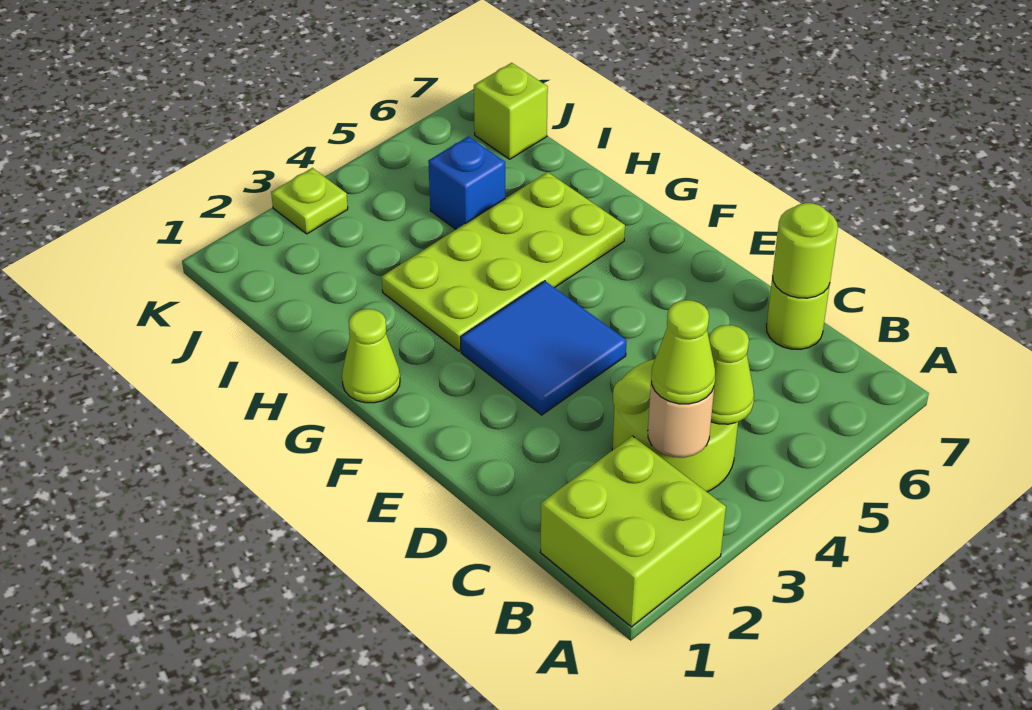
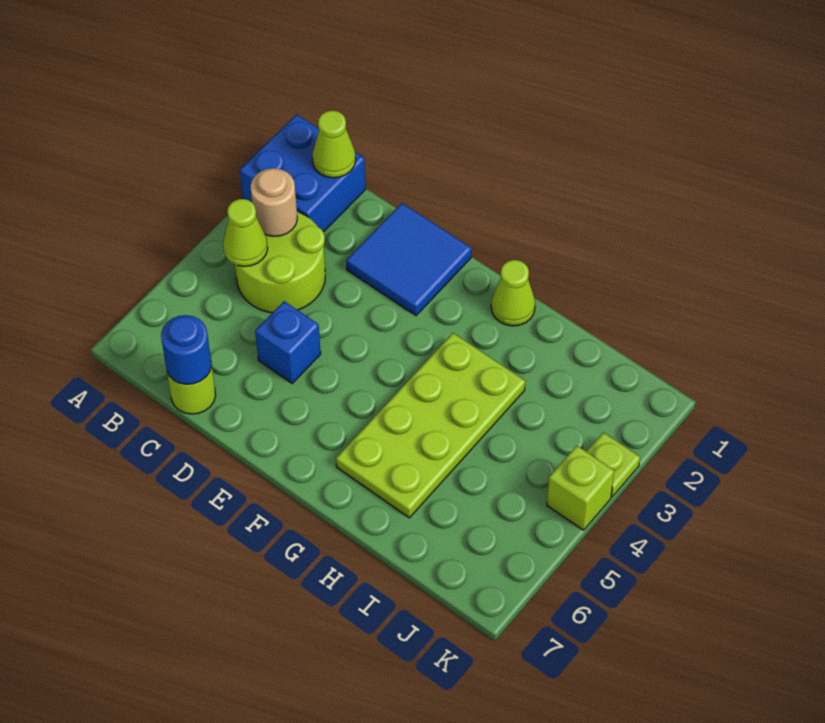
lime 2x2 brick [540,436,726,627] -> blue 2x2 brick [240,114,366,232]
lime 1x1 cone [651,300,715,404] -> lime 1x1 cone moved to [312,111,356,178]
lime 1x1 round brick [772,203,838,298] -> blue 1x1 round brick [161,315,211,385]
blue 2x2 tile [460,281,627,415] -> blue 2x2 tile moved to [346,203,471,316]
blue 1x1 brick [428,136,505,229] -> blue 1x1 brick moved to [255,301,321,383]
lime 1x1 brick [474,63,548,159] -> lime 1x1 brick moved to [547,446,614,530]

